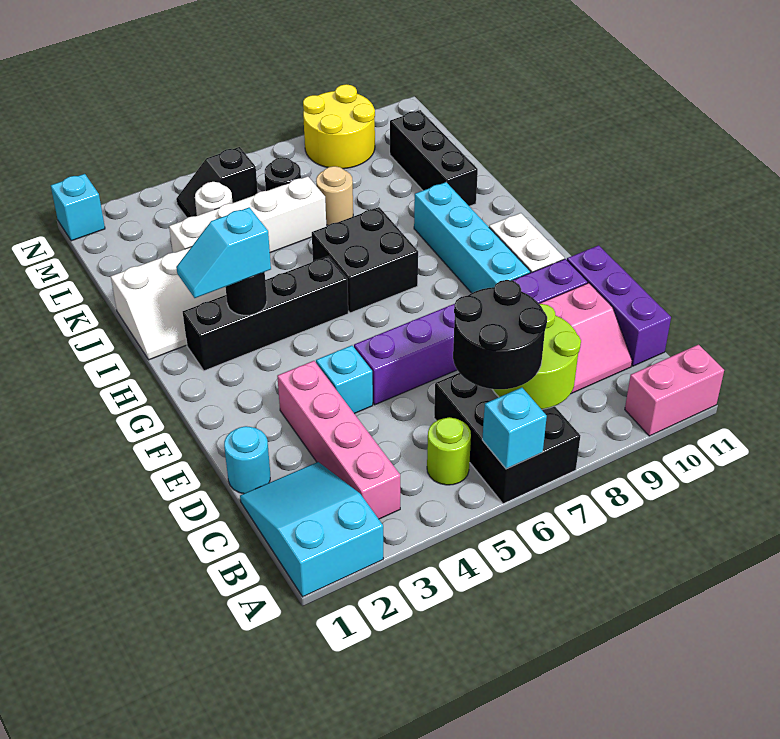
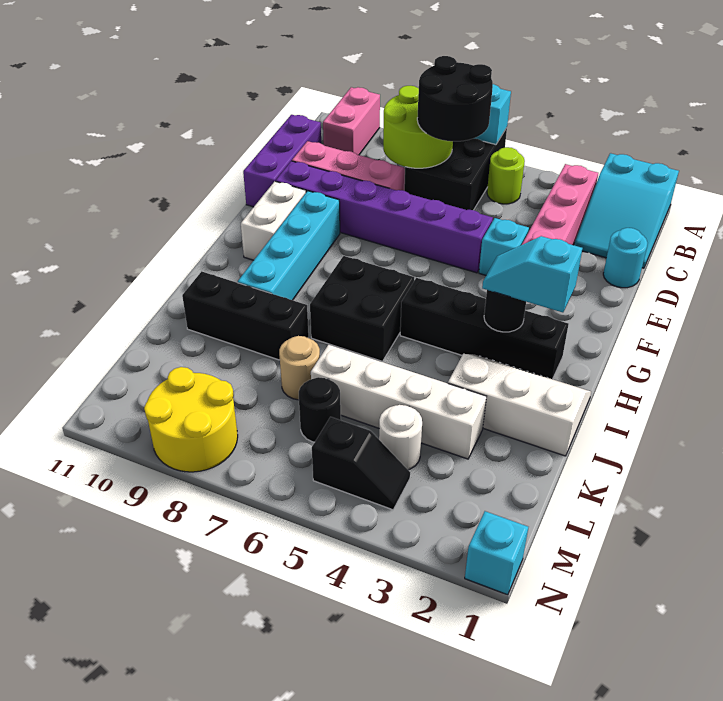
pink 1x2 brick [625,345,724,436] -> pink 1x2 brick turned to [323,87,380,155]
cyan 1x2 slope [176,207,271,298] -> cyan 1x2 slope turned to [482,236,582,312]
black 1x3 brick [390,110,478,206] -> black 1x3 brick turned to [182,271,309,360]

